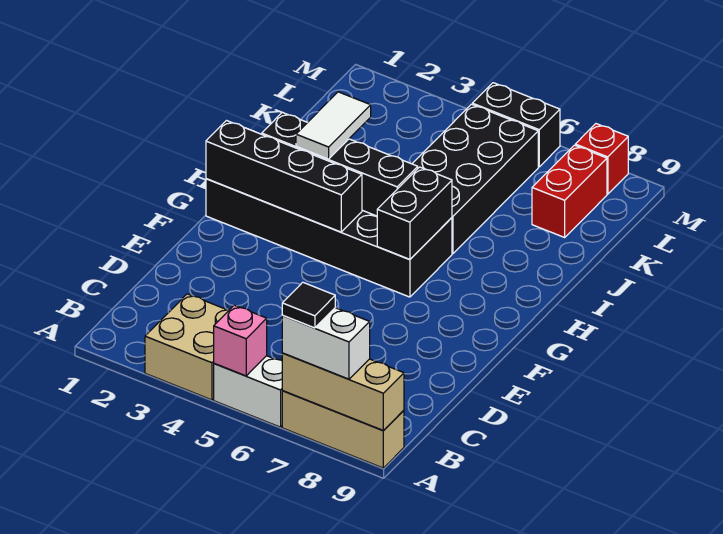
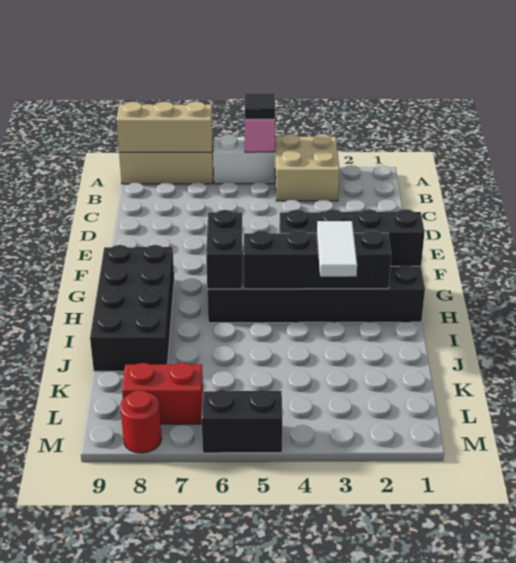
white 1x2 brick [282,308,370,379] -> none
black 1x1 tile [282,282,335,328] -> black 1x1 tile moved to [245,93,275,119]
black 2x4 brick [412,104,538,254] -> black 2x4 brick moved to [90,245,174,371]
red 1x2 brick [532,145,607,237] -> red 1x2 brick turned to [122,363,203,424]
red 1x1 brick [575,124,628,194] -> red 1x1 round brick [120,390,162,453]

